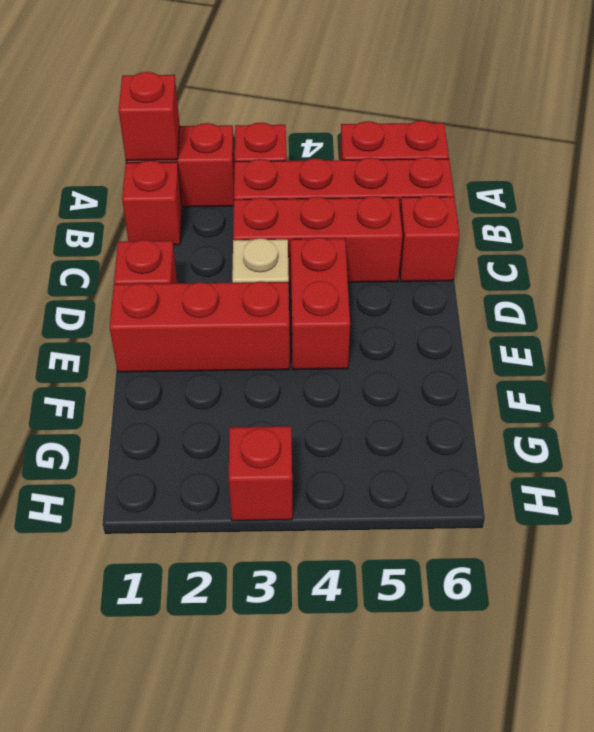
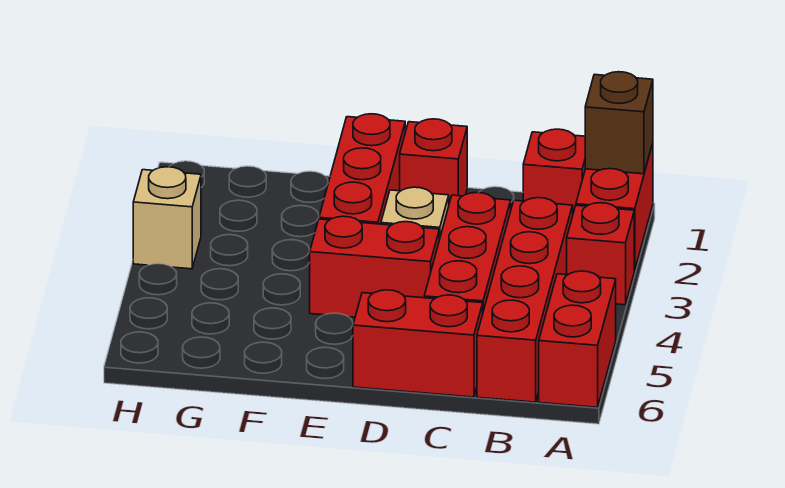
red 1x1 brick [119,72,180,161] -> brown 1x1 brick [585,72,653,174]
red 1x1 brick [399,195,460,282] -> red 1x2 brick [353,290,483,397]
red 1x1 brick [229,426,292,521] -> tan 1x1 brick [133,167,201,269]

